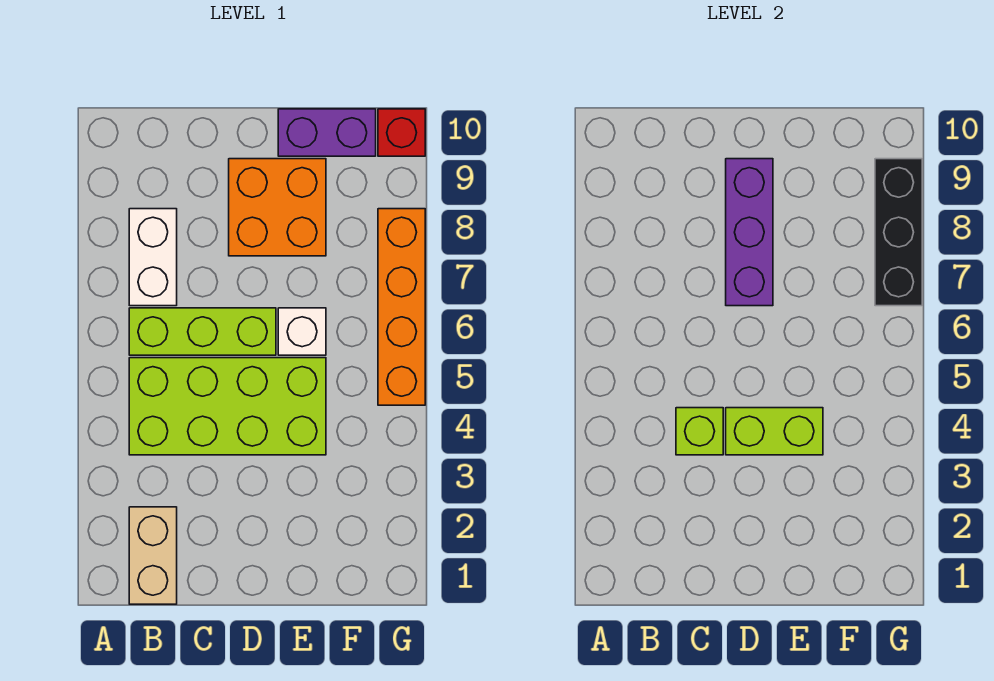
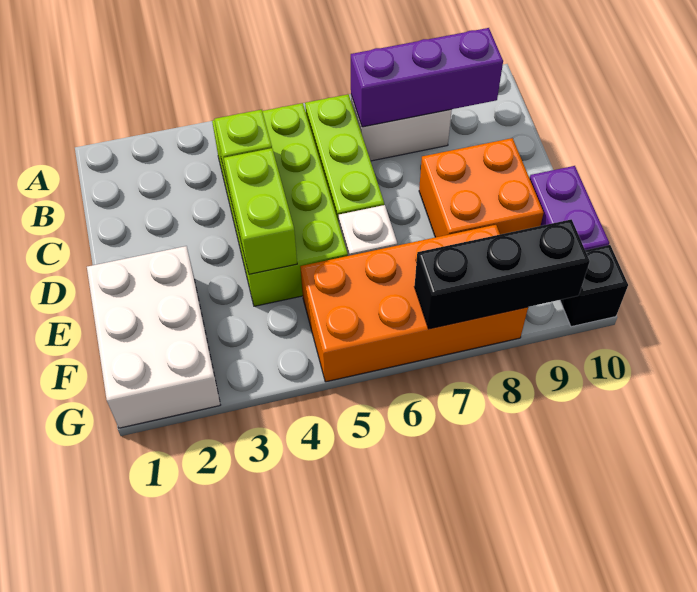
tan 1x2 brick [129,507,177,604] -> none
purple 1x3 brick [726,159,773,306] -> purple 1x3 brick moved to [351,28,503,127]
none -> white 2x3 brick [87,246,220,428]
orange 1x4 brick [378,209,425,405] -> orange 2x4 brick [300,225,528,382]
red 1x1 brick [378,109,425,156] -> black 1x1 brick [560,245,628,327]

